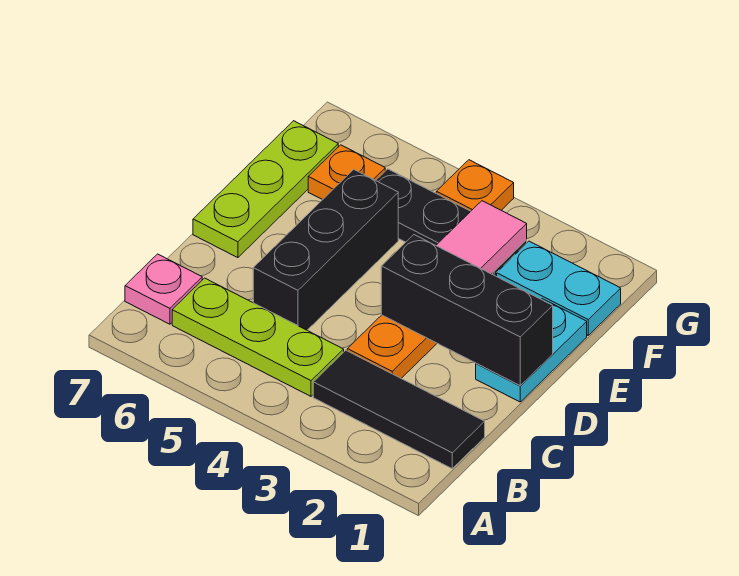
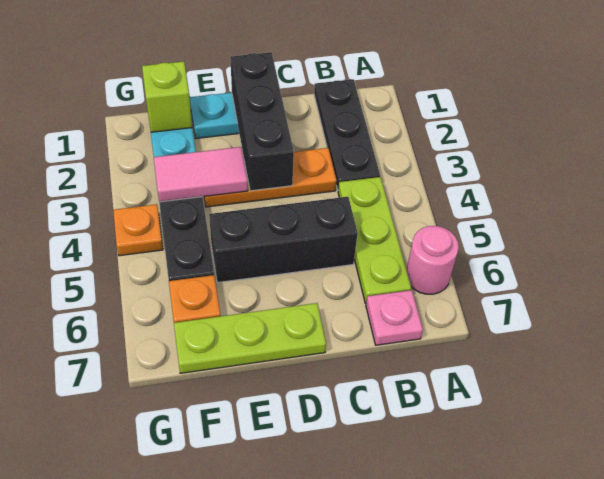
none -> pink 1x1 round brick [406,226,459,294]
black 1x3 tile [313,350,485,468] -> black 1x3 plate [314,79,380,190]
none -> lime 1x1 brick [142,61,192,132]

